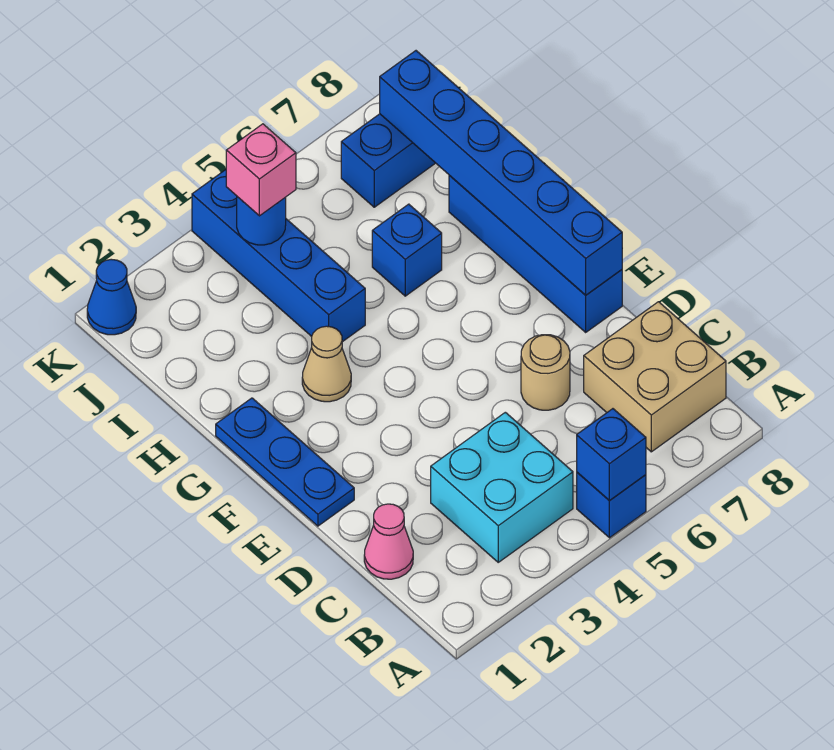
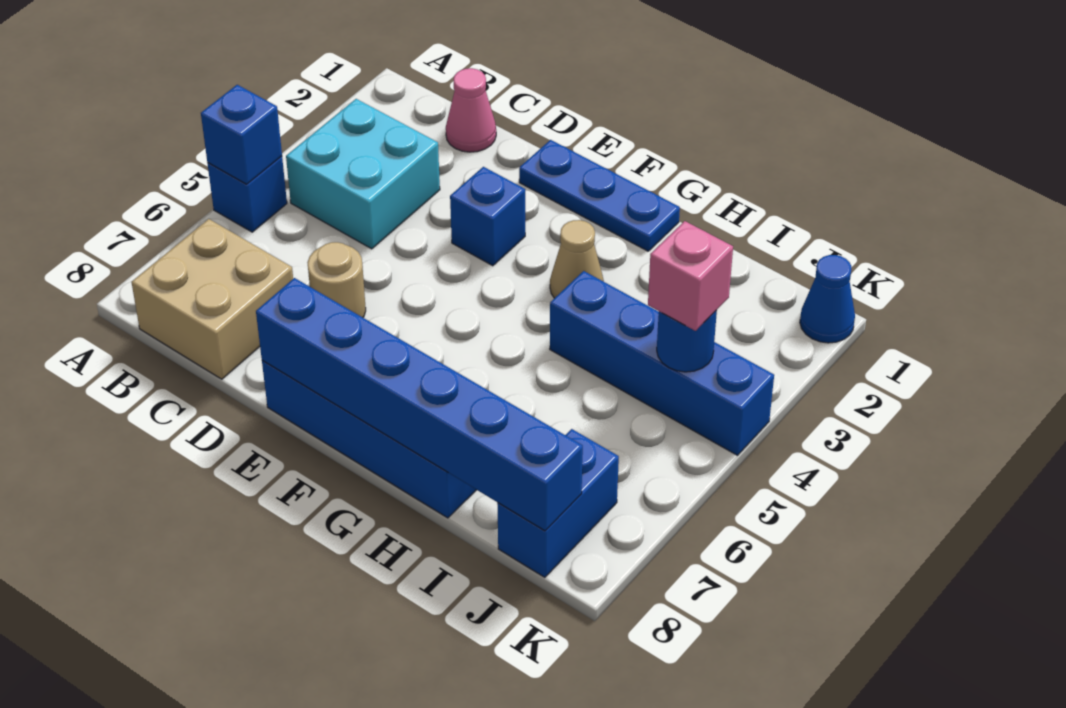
blue 1x1 brick [372,204,442,296] -> blue 1x1 brick moved to [450,167,525,266]

